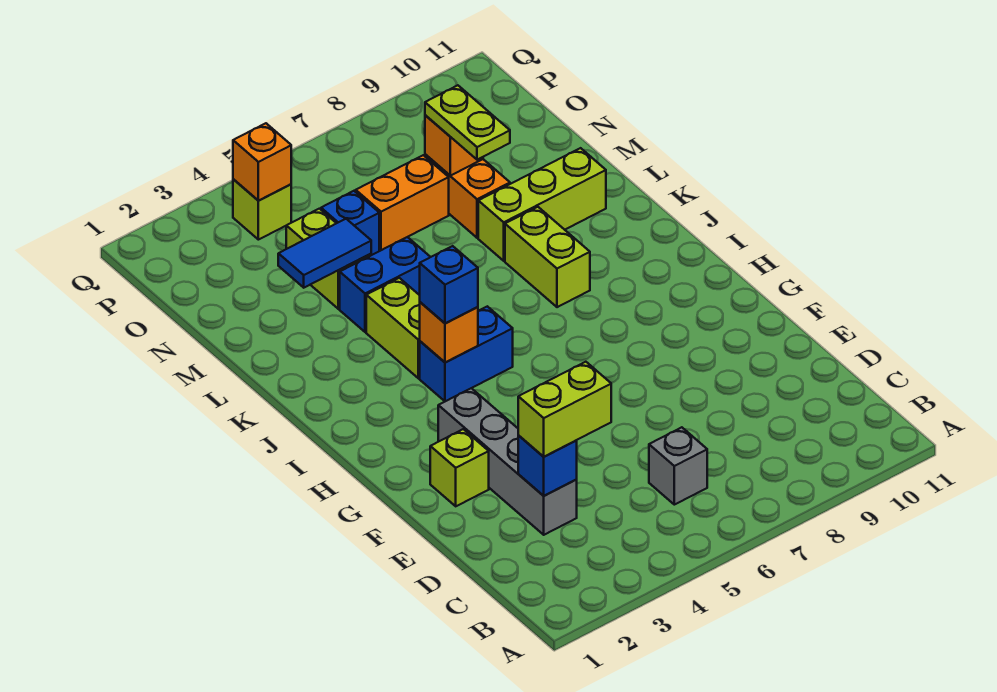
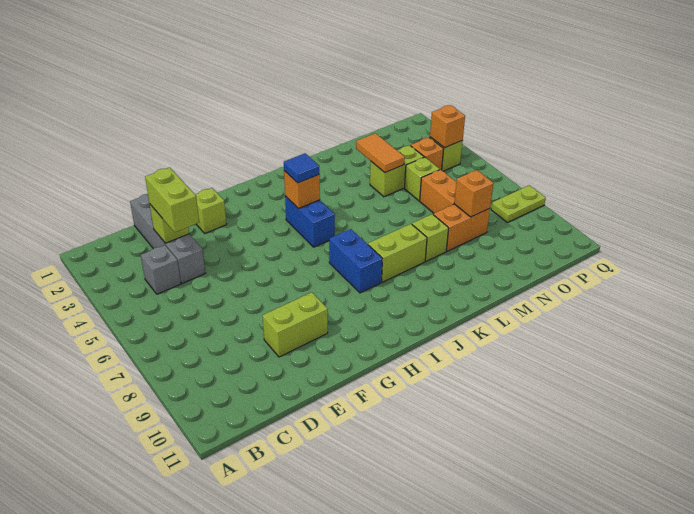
grey 1x1 brick [649,427,707,505] -> grey 1x1 brick moved to [141,245,181,294]
grey 1x4 brick [438,388,577,535] -> grey 1x4 brick turned to [130,194,205,284]
blue 1x1 brick [518,436,577,496] -> lime 1x1 brick [150,205,189,243]
blue 1x1 brick [420,246,478,324] -> blue 1x1 tile [284,153,319,183]
lime 1x2 brick [366,278,420,378] -> lime 1x2 brick moved to [262,292,328,357]
blue 1x2 brick [340,237,430,332] -> blue 1x2 brick moved to [329,229,382,293]
lime 1x3 brick [478,148,606,261] -> lime 1x1 brick [412,214,449,261]
blue 1x2 tile [278,219,371,288] -> orange 1x2 tile [356,133,405,173]
lime 1x2 plate [425,85,510,160] -> lime 1x2 plate moved to [491,185,546,223]
blue 1x1 brick [321,191,379,255] -> lime 1x1 brick [405,157,440,201]
none -> orange 1x1 brick [411,137,444,170]

